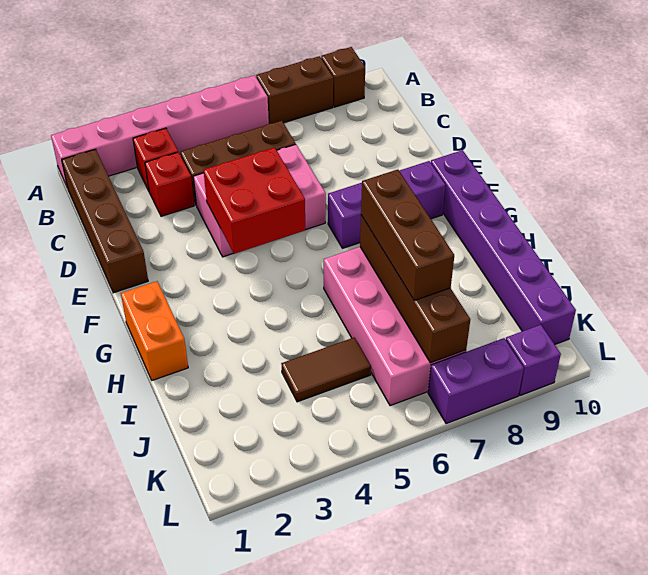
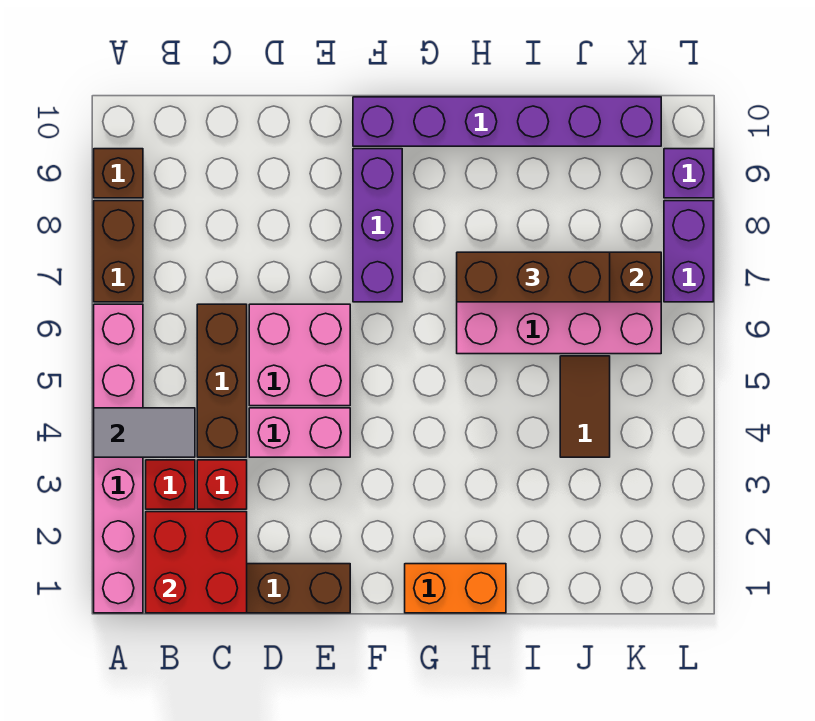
none -> grey 1x2 tile [94,408,195,457]
red 2x2 brick [203,148,305,254] -> red 2x2 brick moved to [146,512,247,613]

